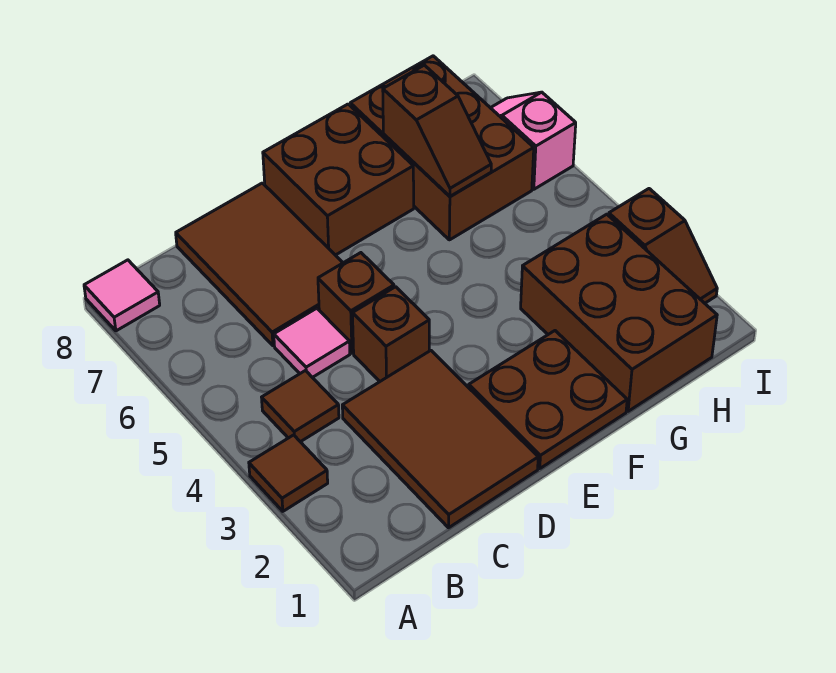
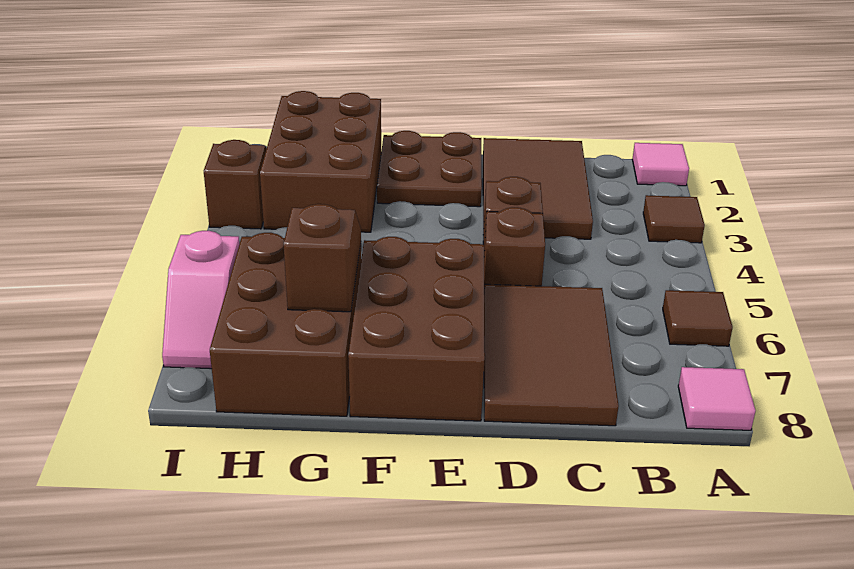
brown 1x1 tile [262,371,339,442] -> brown 1x1 tile moved to [663,290,733,346]
pink 1x1 tile [274,308,350,377] -> pink 1x1 tile moved to [632,143,689,186]
brown 2x2 brick [263,104,414,255] -> brown 2x3 brick [348,237,485,421]

